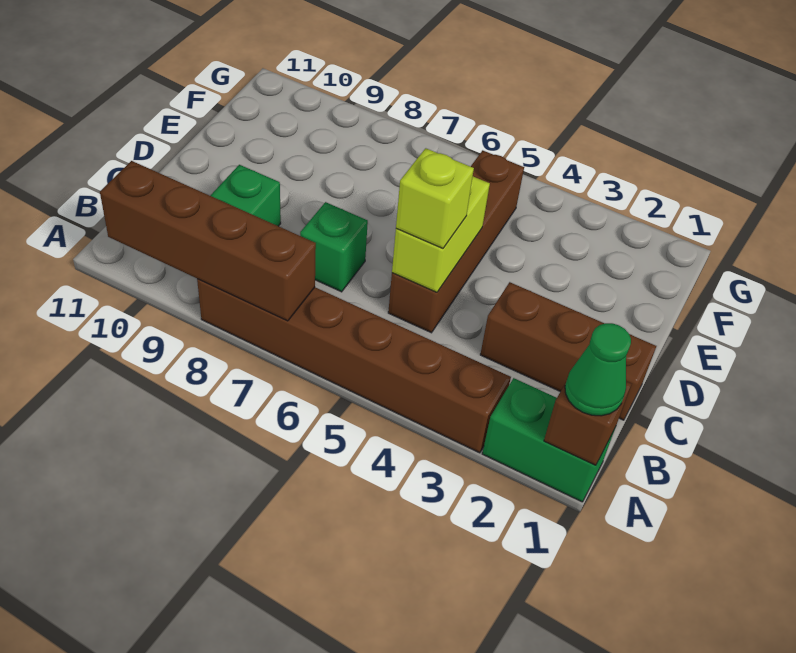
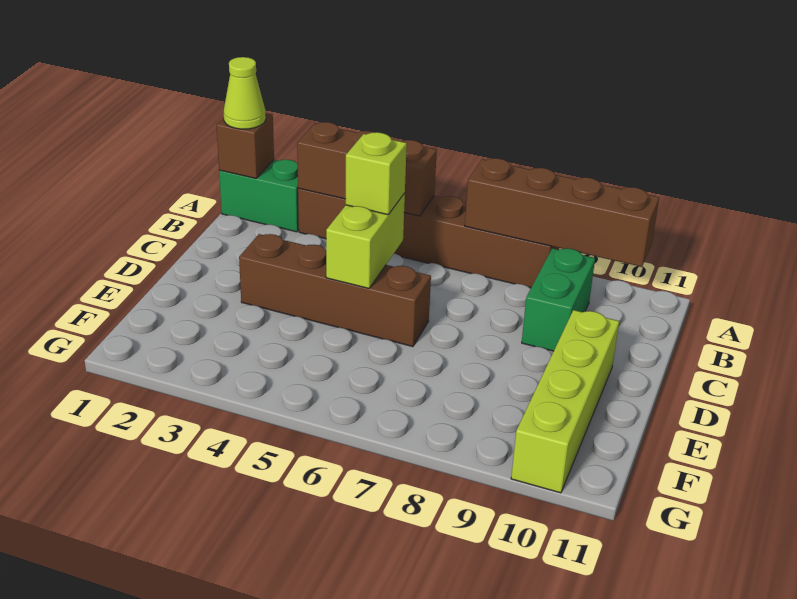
green 1x1 cone [565,323,631,416] -> lime 1x1 cone [224,57,266,129]
brown 1x3 brick [480,282,656,420] -> brown 1x3 brick moved to [297,122,437,216]
brown 1x4 brick [388,150,524,333] -> brown 1x4 brick turned to [239,234,431,347]
green 1x1 brick [300,202,368,292] -> none
none -> lime 1x4 brick [511,310,619,493]

